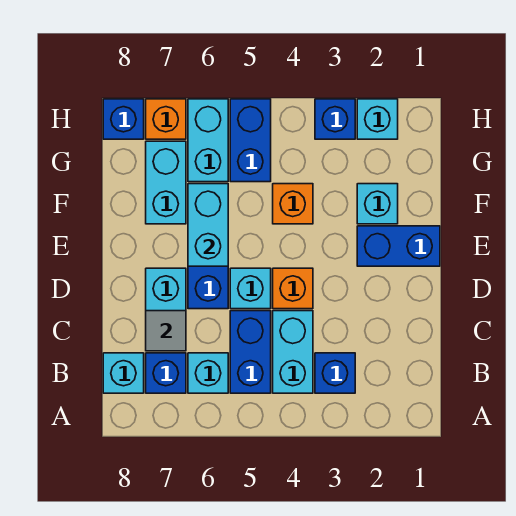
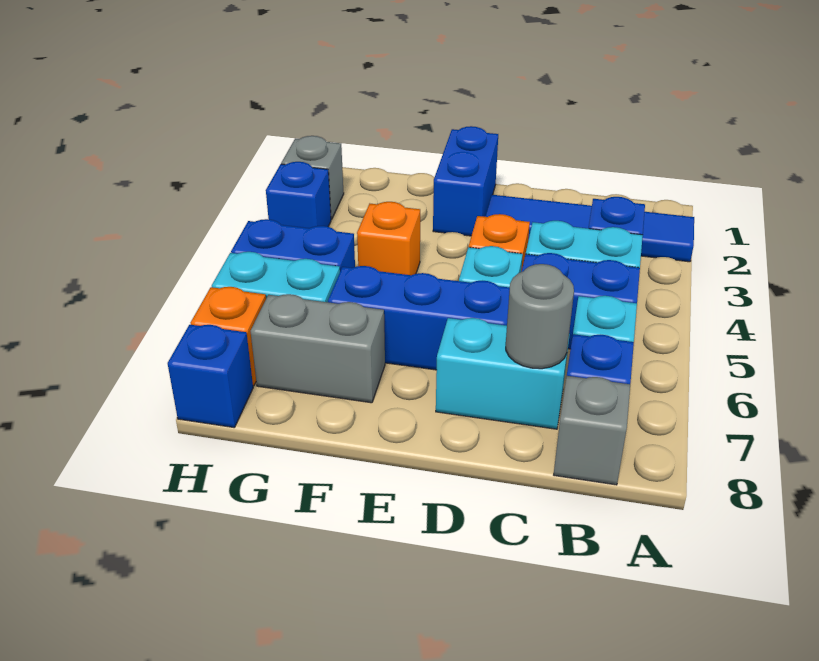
none -> blue 1x4 tile [485,195,694,262]
cyan 1x1 brick [103,353,144,393] -> grey 1x1 brick [554,376,630,485]
grey 1x1 tile [146,311,186,351] -> grey 1x1 round brick [506,264,574,369]
cyan 1x2 brick [188,184,228,266] -> none
cyan 1x1 brick [357,184,398,224] -> none
cyan 1x2 brick [146,141,186,224] -> grey 1x2 brick [250,294,385,403]
cyan 1x1 brick [357,99,398,139] -> grey 1x1 brick [281,136,344,220]

